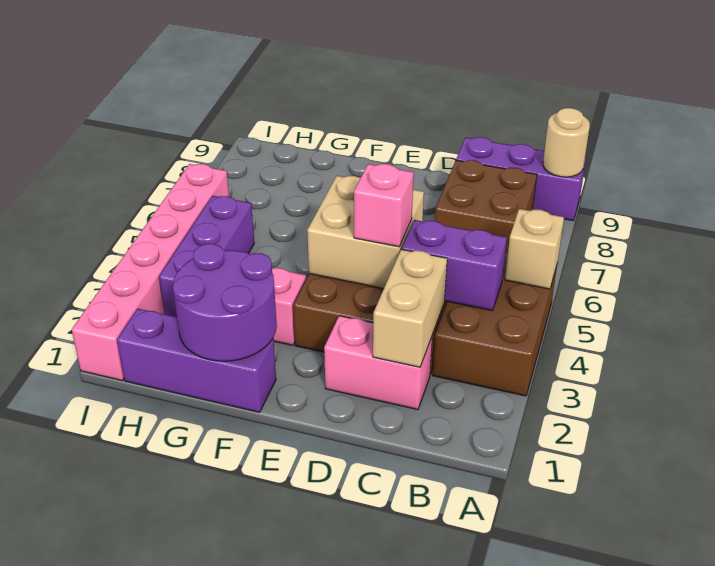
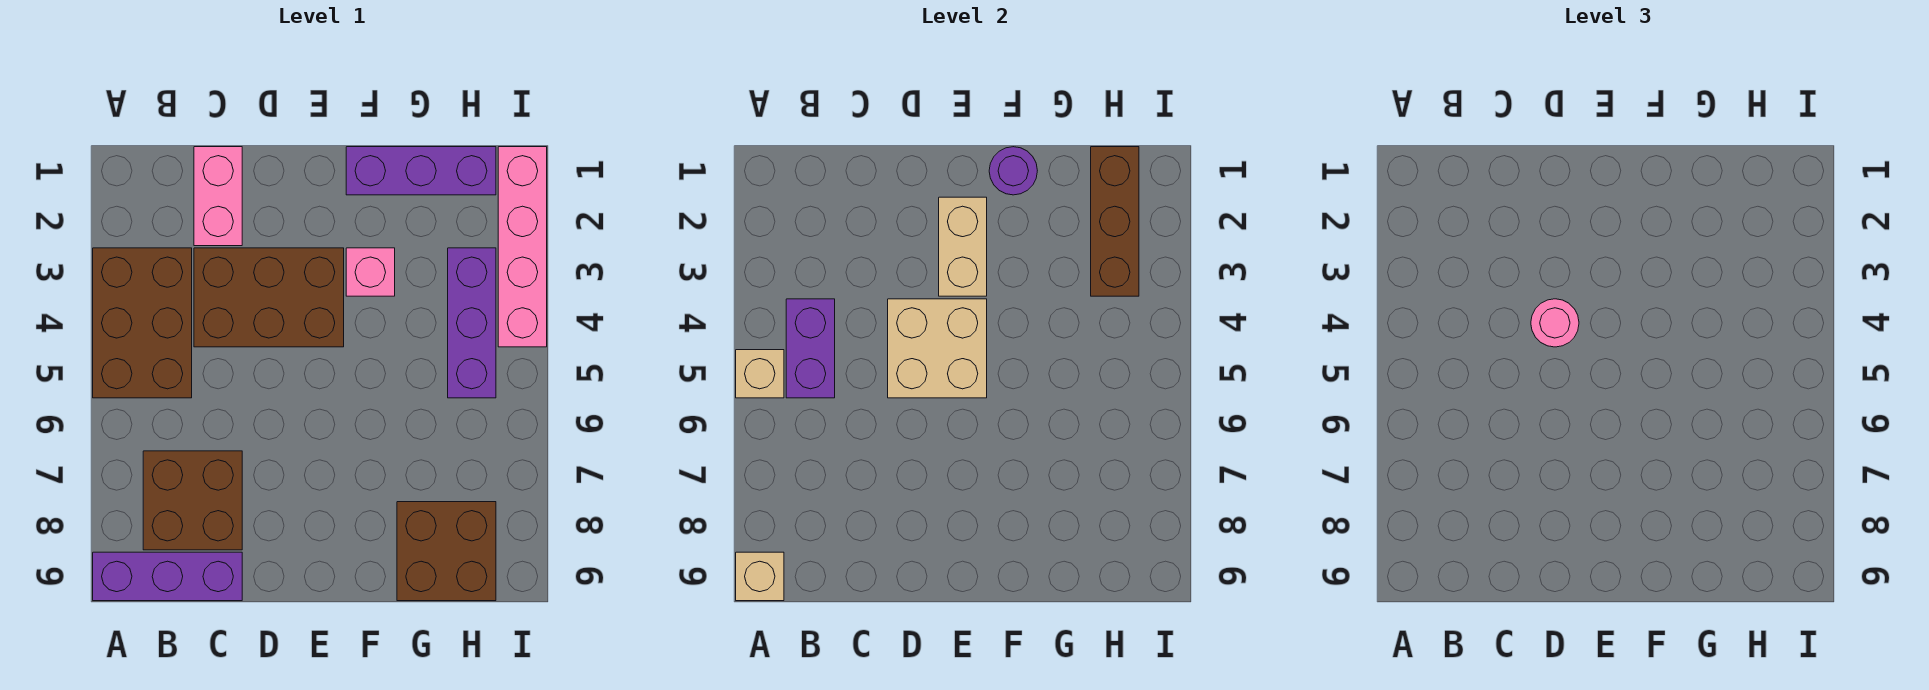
tan 1x1 round brick [543,108,590,177] -> tan 1x1 brick [736,552,784,601]
purple 1x2 brick [402,220,507,311] -> purple 1x2 brick turned to [786,299,835,398]
pink 1x2 brick [324,316,432,410] -> pink 1x2 brick turned to [194,147,242,246]
tan 1x2 brick [373,249,447,367] -> tan 1x2 brick moved to [939,197,987,296]
pink 1x1 brick [354,164,414,247] -> pink 1x1 round brick [1531,299,1579,347]
purple 2x2 round brick [173,244,277,361] -> purple 1x1 round brick [989,147,1037,195]
none -> brown 2x2 brick [397,502,496,601]
none -> brown 1x3 brick [1091,147,1139,296]
pink 1x6 brick [72,164,229,381] -> pink 1x4 brick [498,147,547,347]

